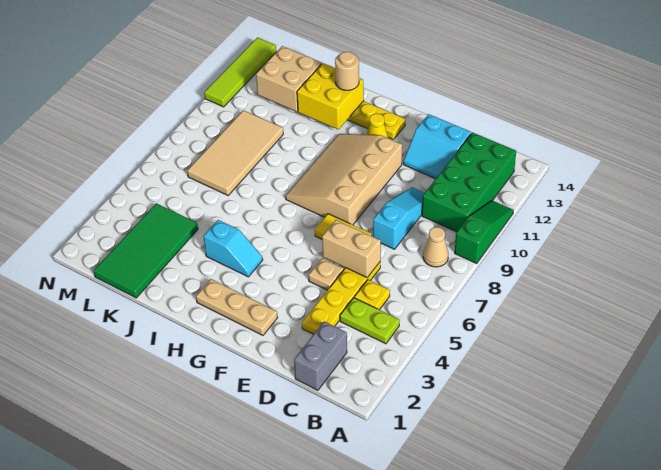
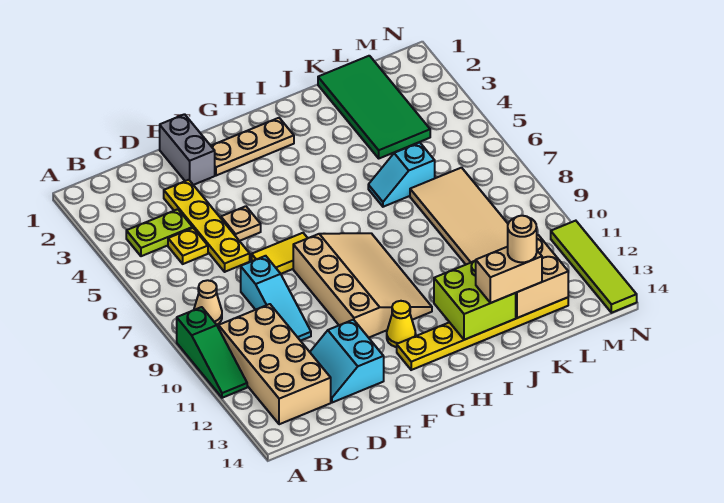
green 2x4 brick [422,133,516,232] -> tan 2x4 brick [218,304,331,424]
grey 1x2 brick [294,322,347,390] -> grey 1x2 brick moved to [160,114,215,185]
tan 1x2 brick [322,220,381,277] -> tan 1x2 brick moved to [476,247,542,303]
cyan 2x2 slope [403,114,471,179] -> cyan 2x2 slope turned to [310,320,384,403]
cyan 1x2 slope [203,220,263,277] -> cyan 1x2 slope moved to [368,143,435,207]
yellow 2x2 brick [297,63,364,130] -> lime 2x2 brick [434,261,516,340]
tan 1x1 round brick [335,52,359,90] -> tan 1x1 round brick moved to [508,216,537,262]

